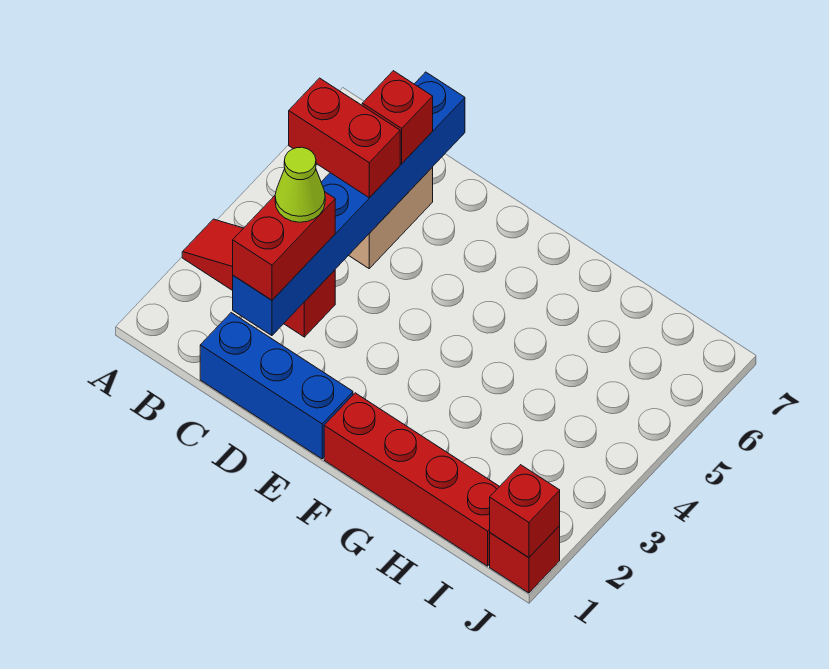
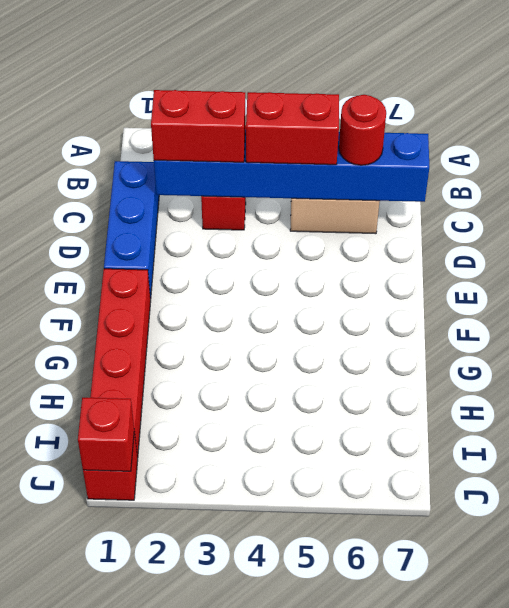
red 1x2 brick [289,78,400,198] -> red 1x2 brick turned to [246,92,339,165]
lime 1x1 cone [275,147,325,222] -> none
red 1x1 brick [362,71,433,163] -> red 1x1 round brick [339,95,386,165]

